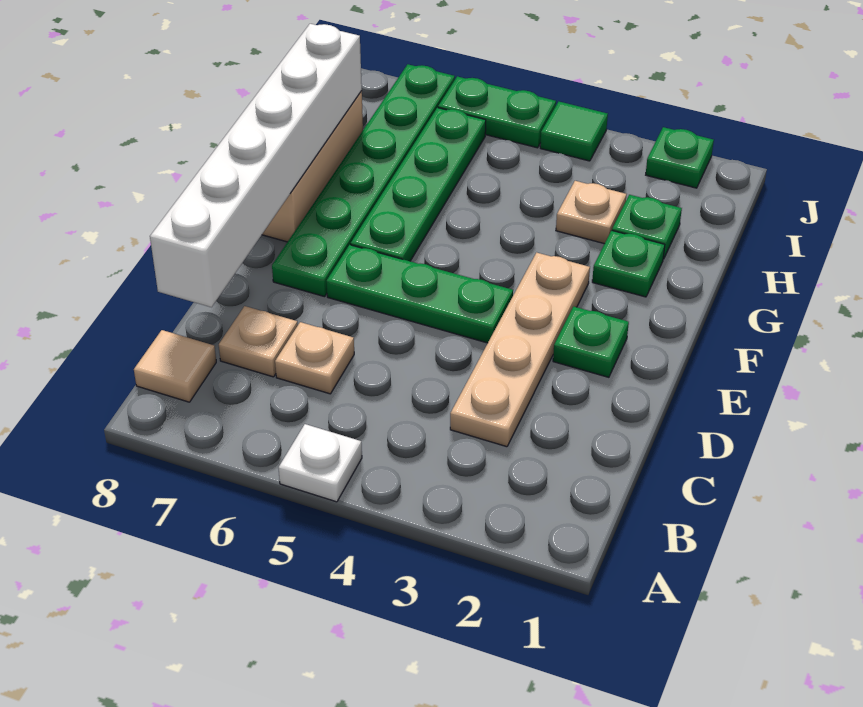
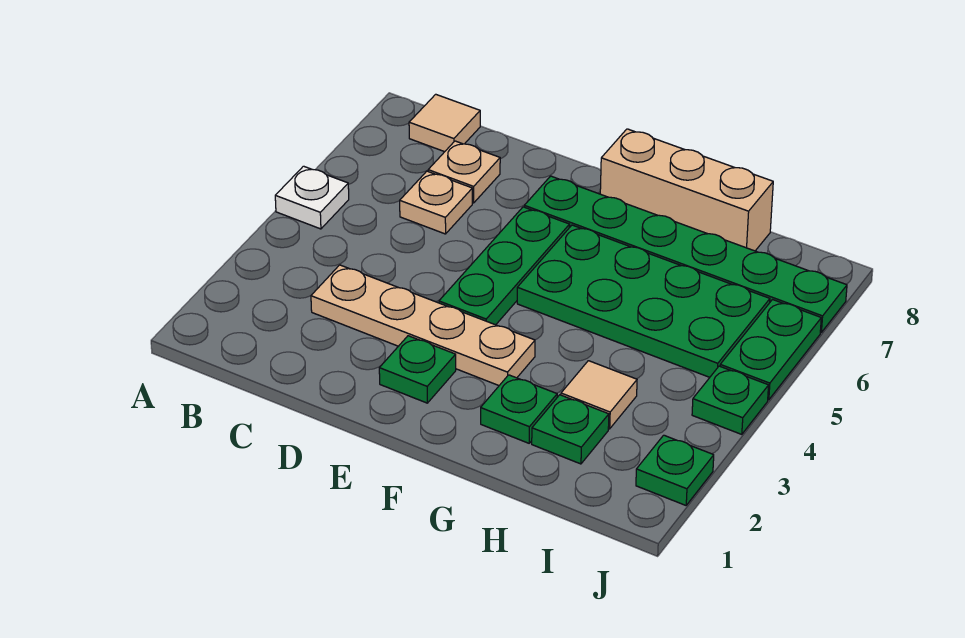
white 1x6 brick [150,24,362,307] -> none
green 1x4 plate [351,108,486,261] -> green 2x4 plate [517,225,770,377]
tan 1x1 plate [556,181,627,244] -> tan 1x1 tile [561,361,637,429]
green 1x1 tile [540,102,608,161] -> green 1x1 plate [692,366,769,434]

